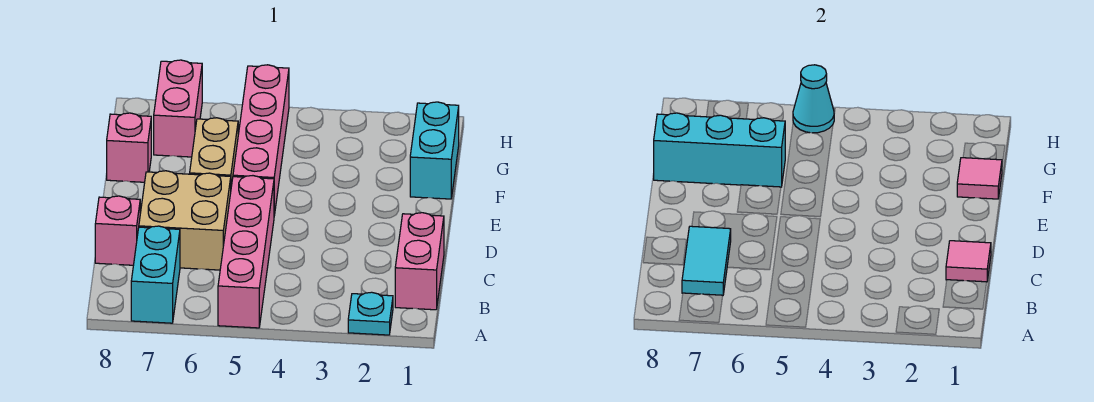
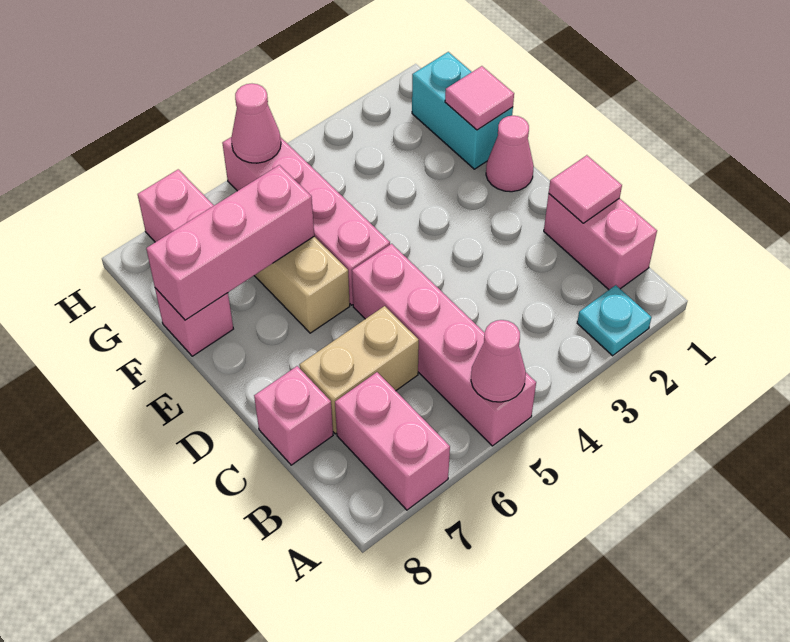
none -> pink 1x1 cone [471,320,526,402]
cyan 1x2 brick [131,226,180,323] -> pink 1x2 brick [335,372,450,510]
cyan 1x2 tile [682,226,731,295] -> none
tan 2x2 brick [139,171,231,270] -> tan 1x2 brick [300,306,419,434]
none -> pink 1x1 cone [486,116,534,192]
cyan 1x3 brick [654,113,785,187] -> pink 1x3 brick [146,165,314,320]
cyan 1x1 cone [793,65,834,133] -> pink 1x1 cone [231,84,281,163]

